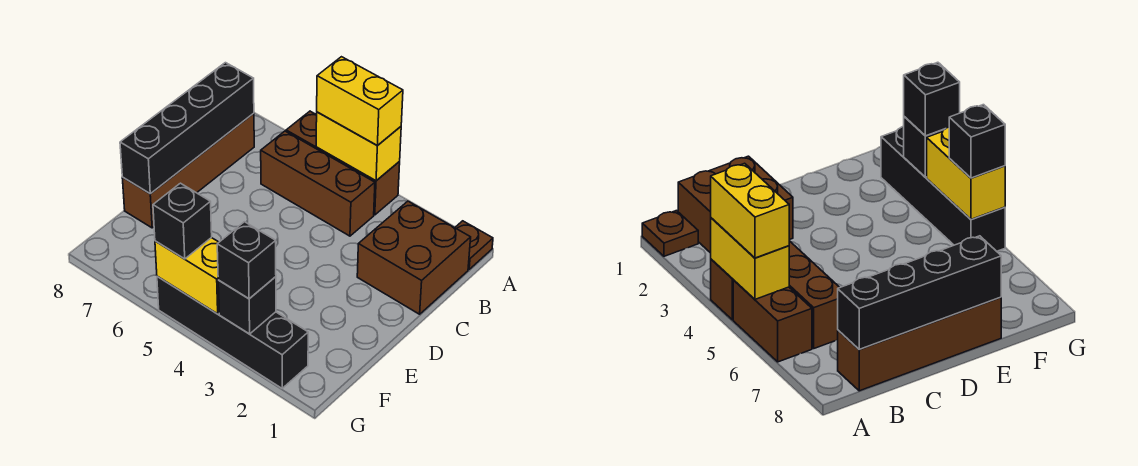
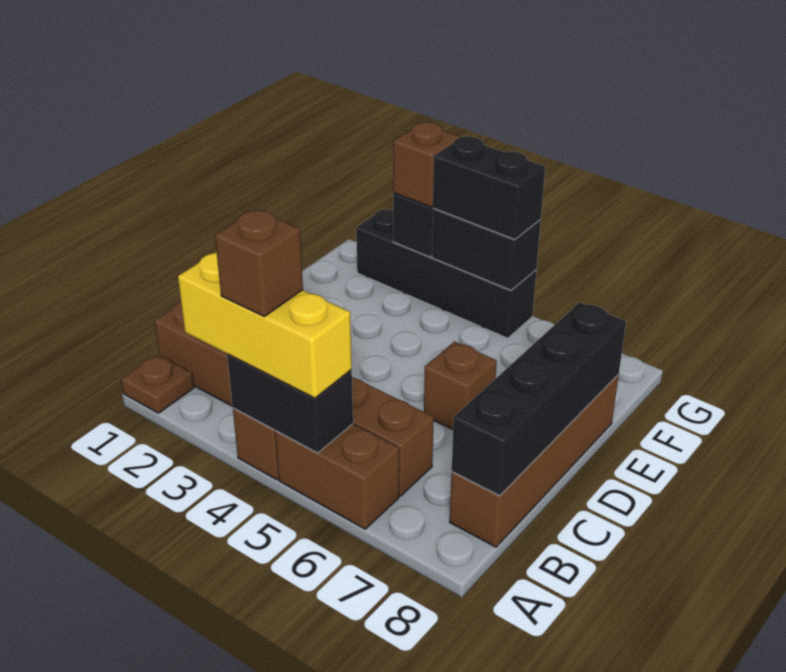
yellow 1x2 brick [316,112,401,181] -> black 1x2 brick [227,354,353,453]
yellow 1x2 brick [317,57,403,145] -> yellow 1x3 brick [178,252,352,398]
none -> brown 1x1 brick [215,210,303,316]
none -> brown 1x1 brick [424,342,497,430]
black 1x1 brick [217,222,276,299] -> brown 1x1 brick [393,122,460,207]
yellow 1x2 brick [155,238,219,314] -> black 1x2 brick [432,208,541,290]
black 1x1 brick [153,183,212,259] -> black 1x2 brick [433,136,545,239]

